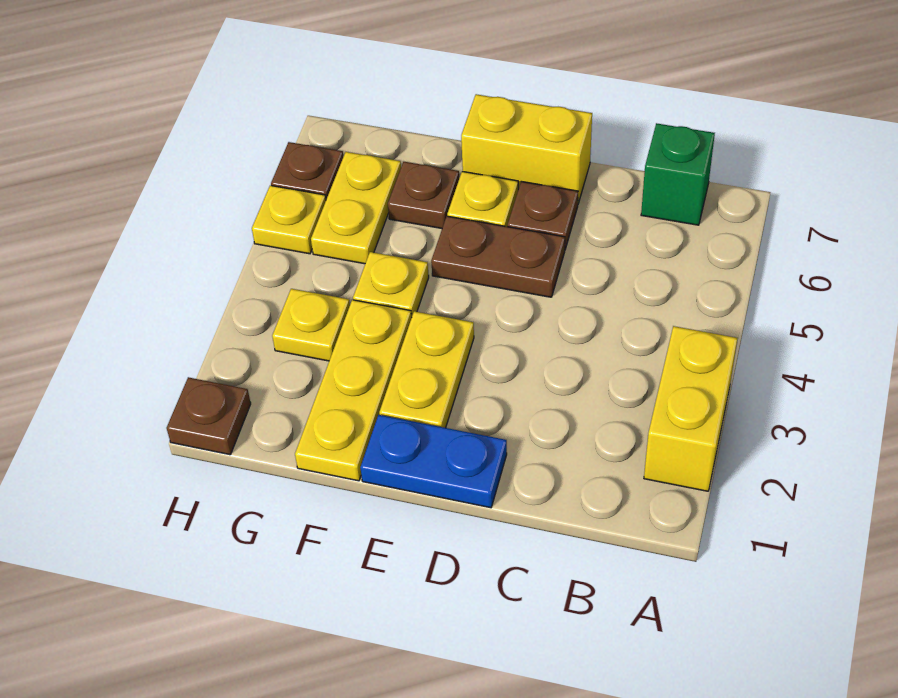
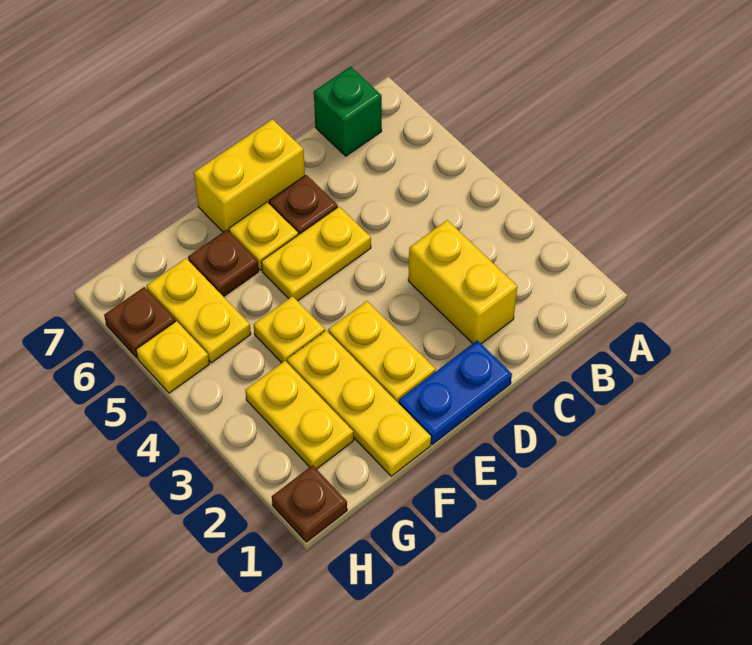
yellow 1x2 brick [644,326,737,491] -> yellow 1x2 brick moved to [408,220,517,344]
brown 1x2 plate [431,216,565,297] -> yellow 1x2 plate [261,207,371,301]
yellow 1x1 plate [272,289,350,361] -> yellow 1x2 plate [245,361,354,469]

